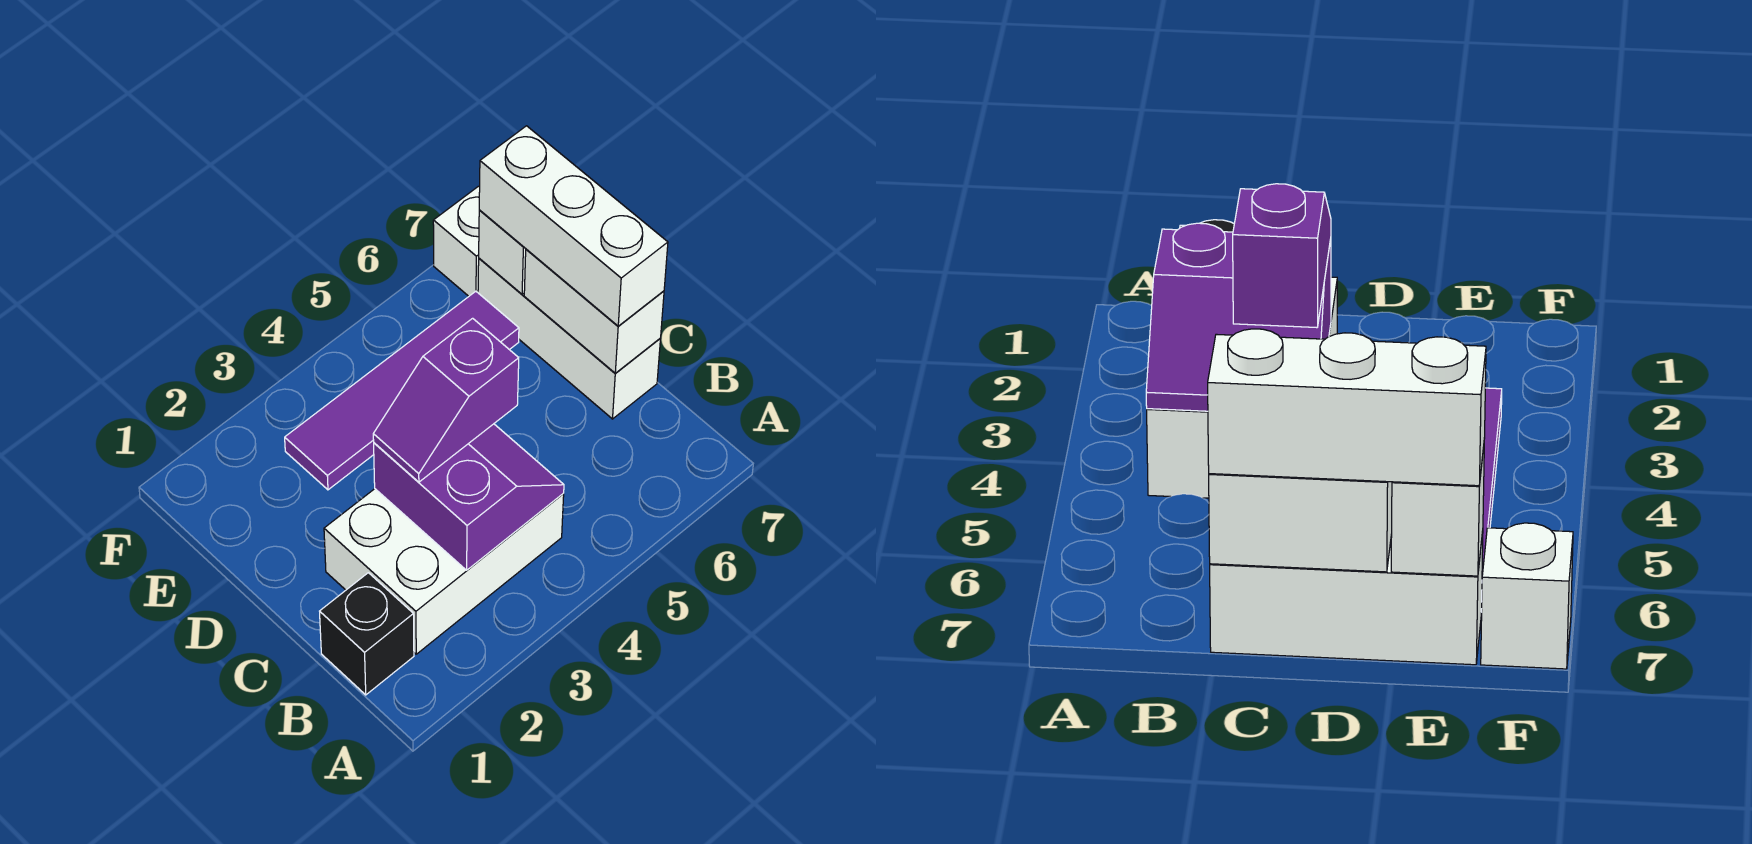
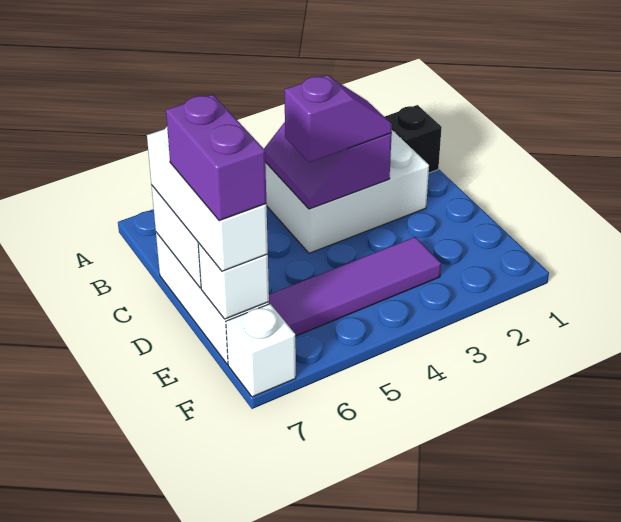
none -> purple 1x2 brick [166,94,266,221]

